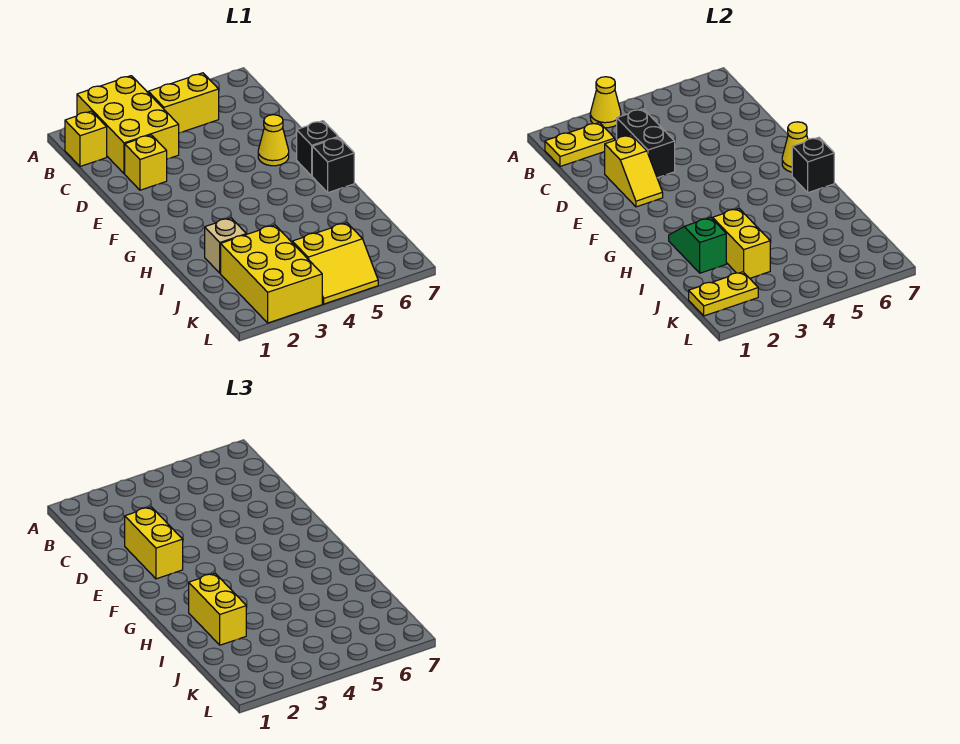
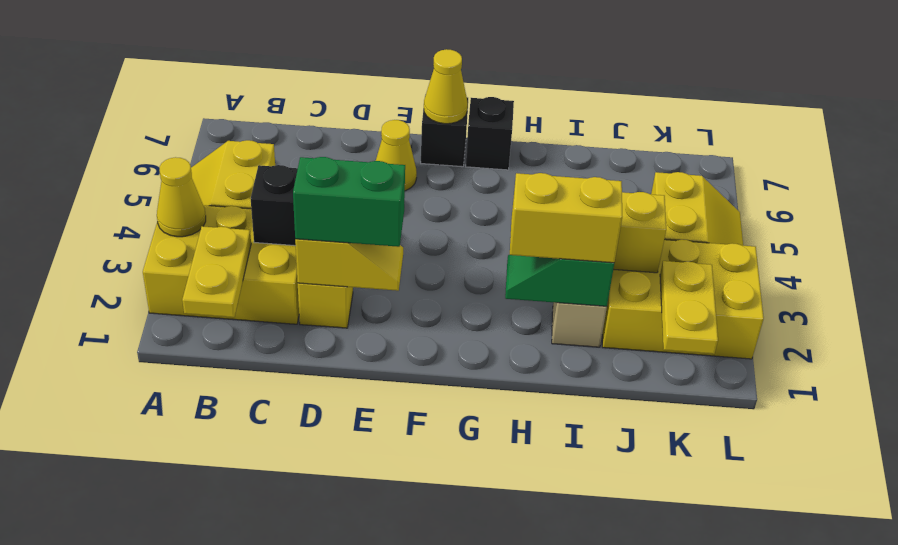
yellow 1x1 brick [65,111,107,167] -> none
yellow 1x2 brick [125,507,183,579] -> green 1x2 brick [293,157,405,247]
black 1x1 brick [792,137,834,193] -> none

